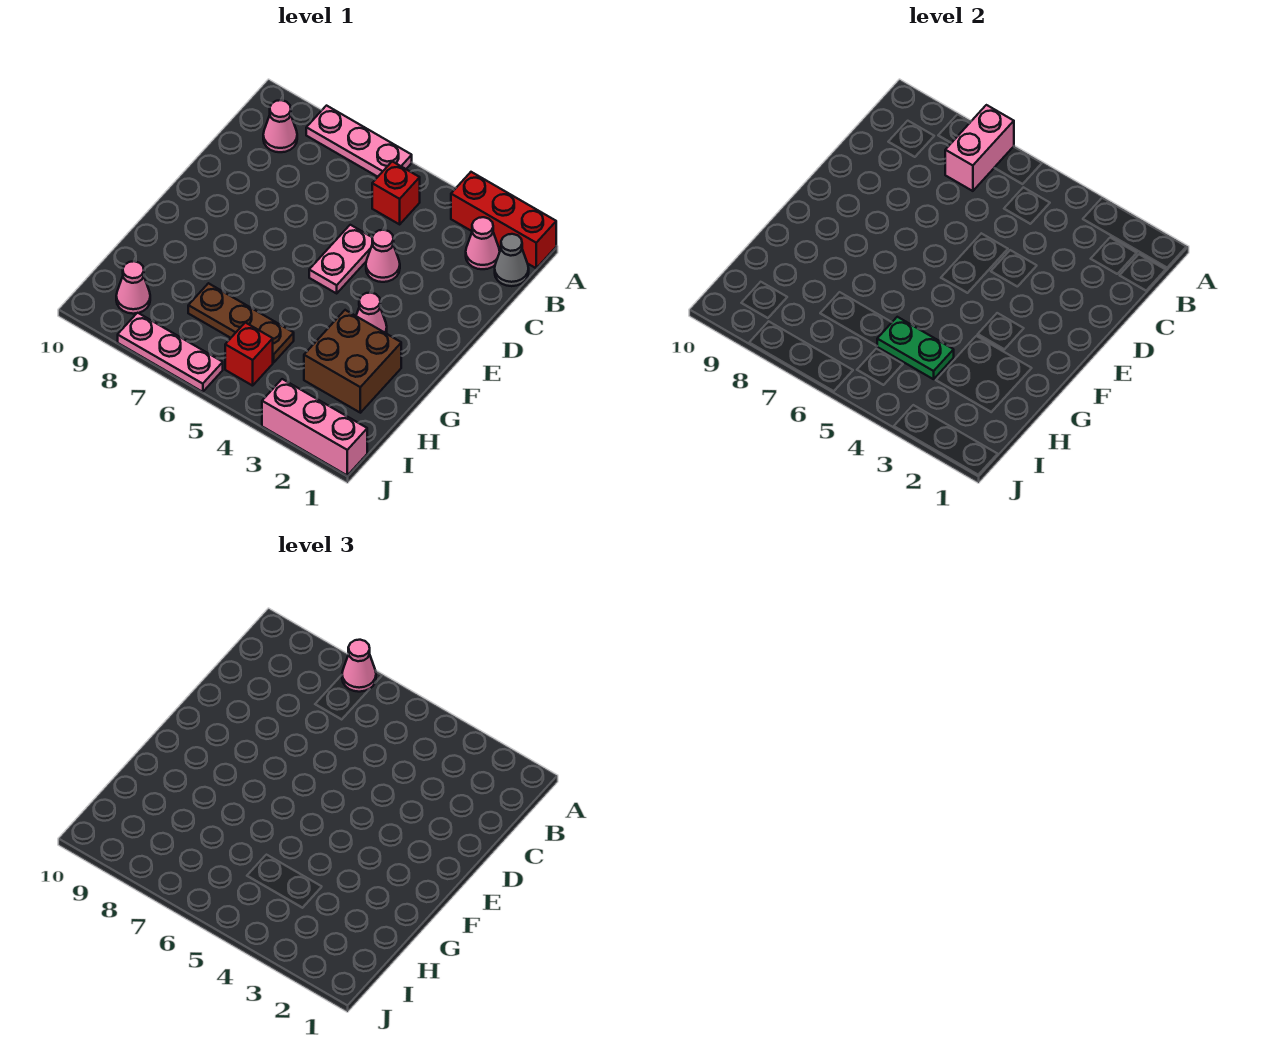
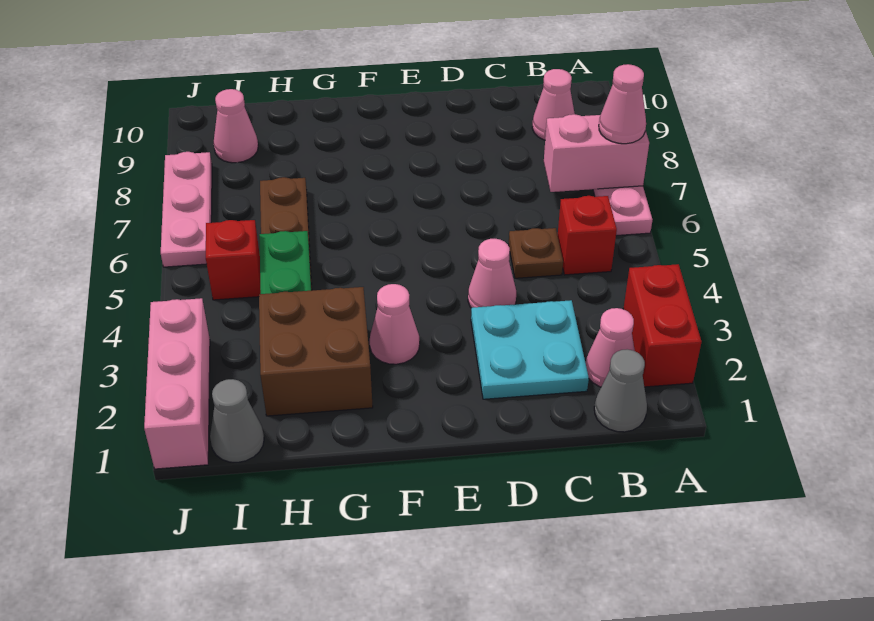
red 1x3 brick [451,172,556,268] -> red 1x2 brick [623,264,702,387]
none -> cyan 2x2 plate [471,300,589,399]
none -> brown 1x1 plate [509,228,563,278]
pink 1x2 plate [309,225,372,293] -> none
none -> grey 1x1 cone [210,379,264,462]

